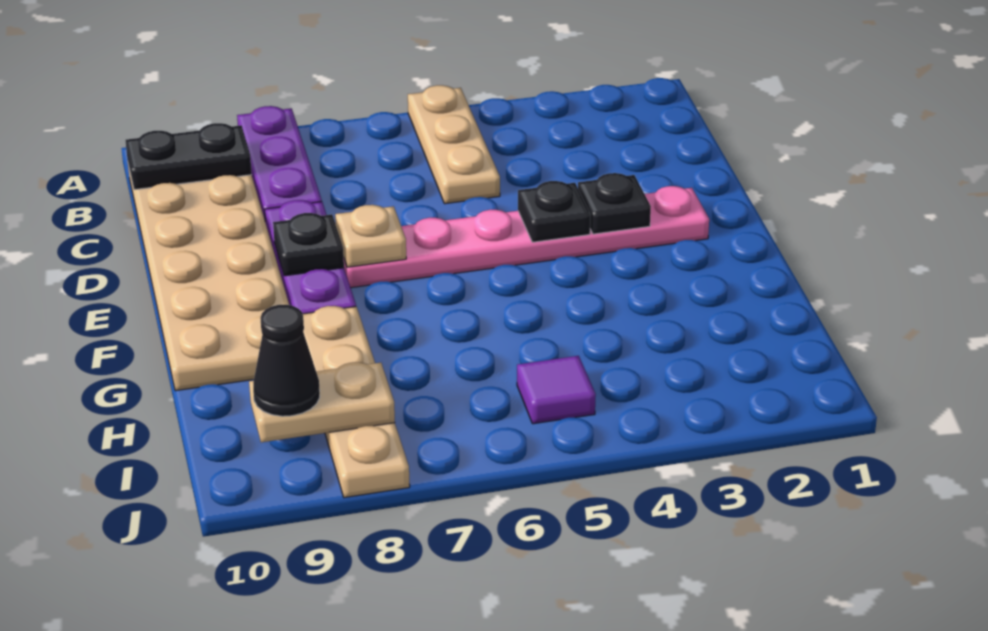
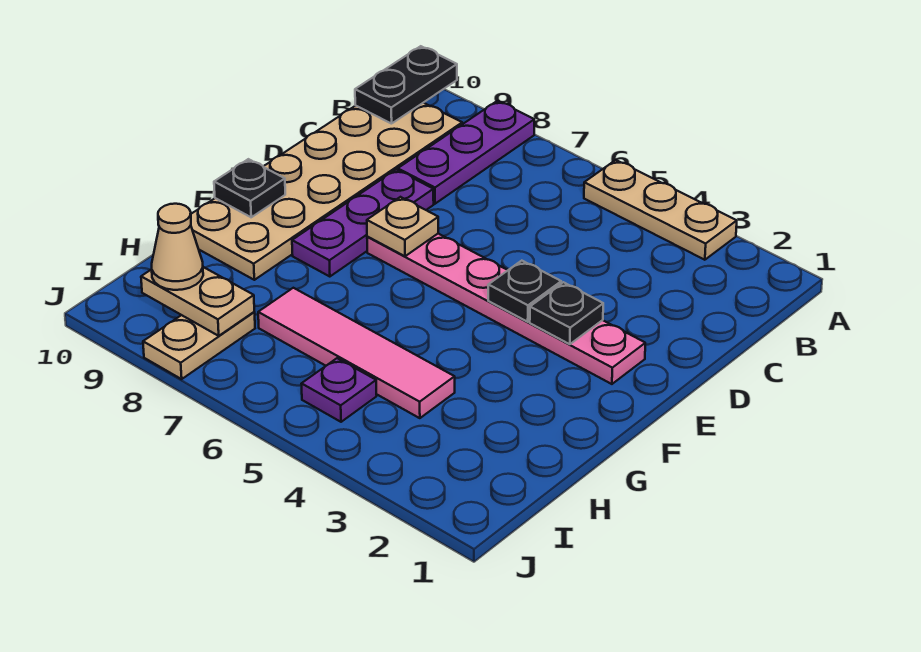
tan 1x3 plate [408,85,500,204] -> tan 1x3 plate turned to [584,160,737,260]
black 1x2 plate [126,123,252,190] -> black 1x2 plate turned to [355,46,457,124]
black 1x1 plate [273,213,344,276] -> black 1x1 plate moved to [214,159,285,217]
tan 1x4 plate [303,306,410,498] -> tan 1x2 plate [143,312,255,379]
none -> pink 1x4 tile [258,288,455,418]
purple 1x1 tile [517,356,596,424] -> purple 1x1 plate [302,358,377,422]
black 1x1 cone [253,305,320,416] -> tan 1x1 cone [152,204,203,290]

